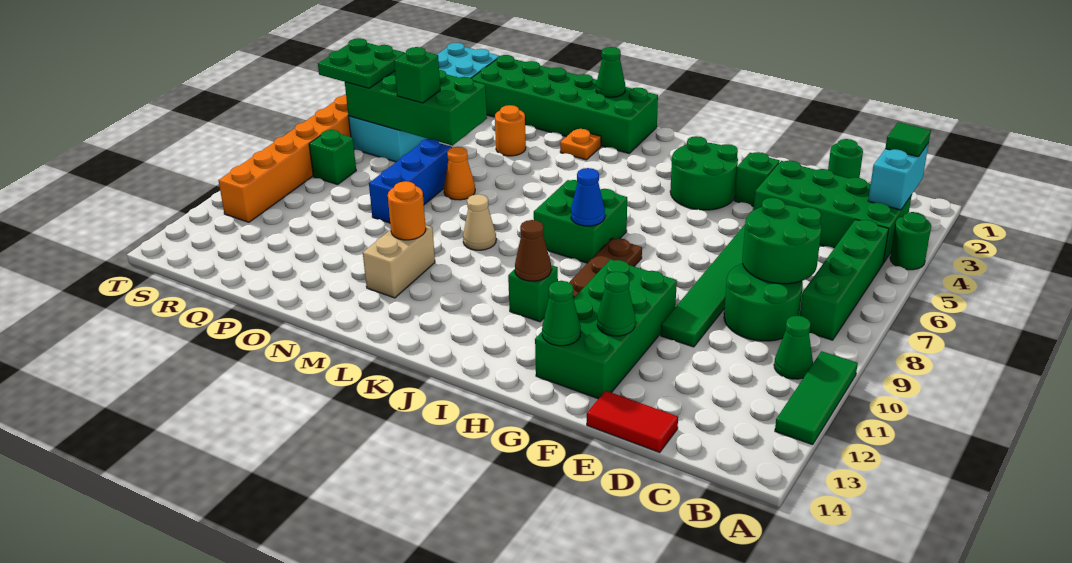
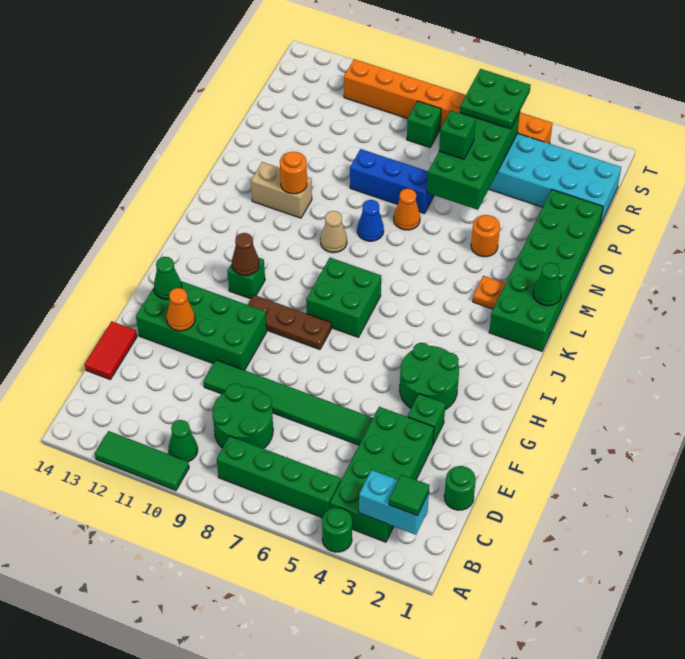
green 2x2 round brick [742,198,822,284] -> none
green 1x1 cone [597,272,635,336] -> orange 1x1 cone [167,288,195,331]
blue 1x1 cone [571,168,605,226] -> blue 1x1 cone moved to [357,200,384,241]

